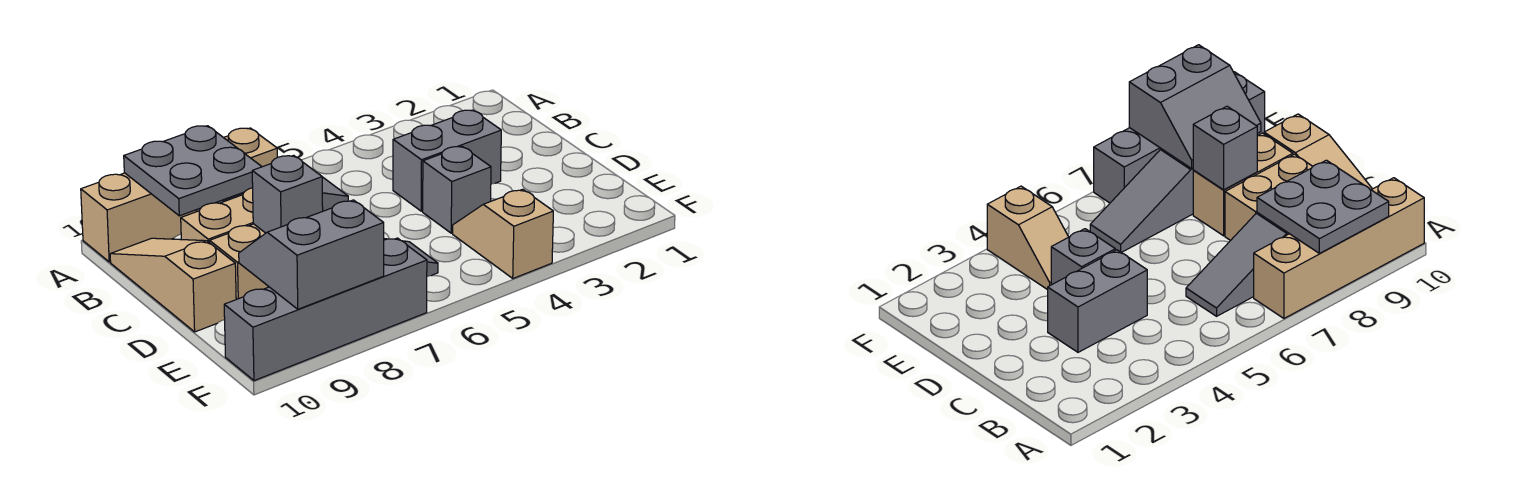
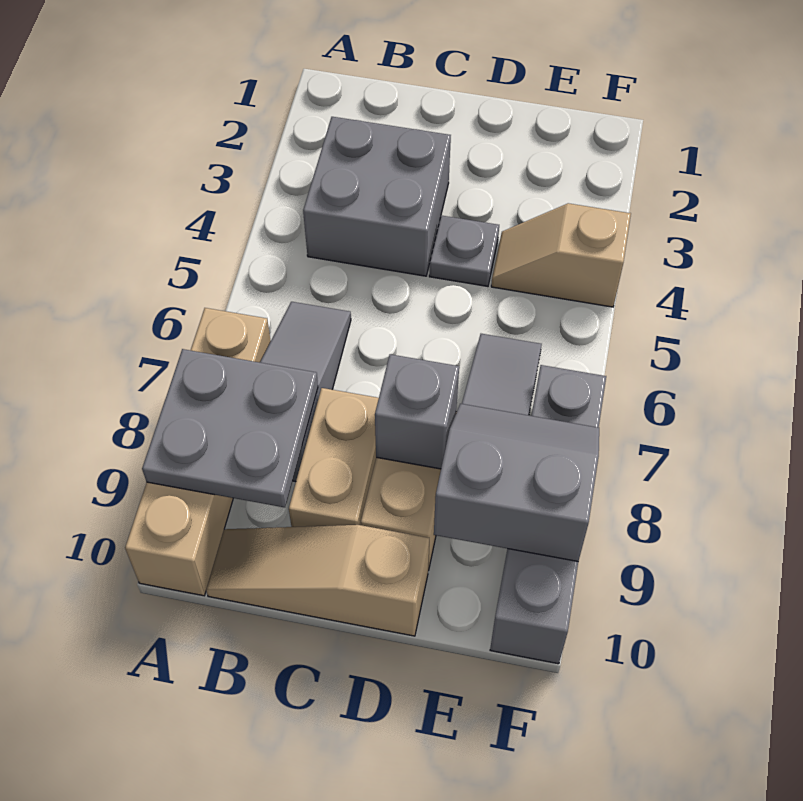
grey 1x2 brick [393,110,501,211] -> grey 2x2 brick [303,117,451,276]
grey 1x1 brick [423,147,491,233] -> grey 1x1 plate [429,215,499,286]
grey 2x2 slope [239,200,384,309] -> grey 2x2 slope turned to [434,404,599,561]

